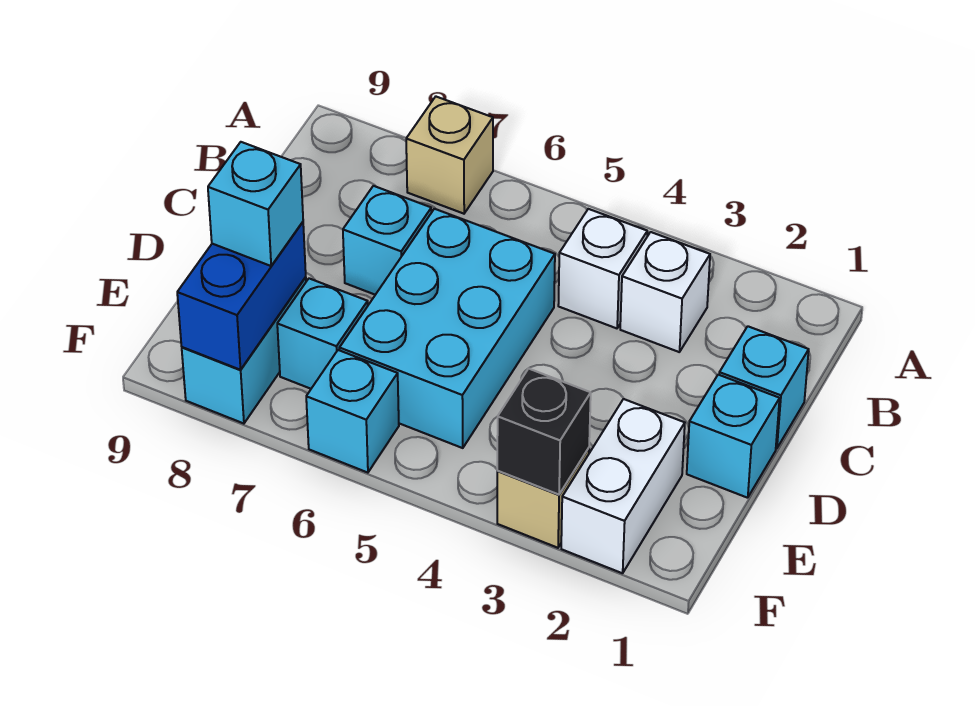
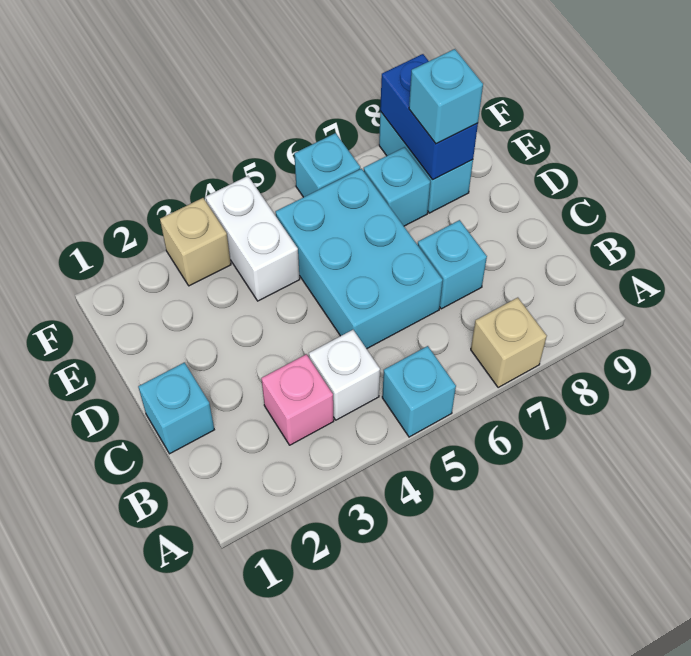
white 1x1 brick [620,232,710,352] -> pink 1x1 brick [261,354,334,445]
cyan 1x1 brick [687,375,780,498] -> cyan 1x1 brick moved to [382,346,456,437]
white 1x2 brick [561,399,685,573] -> white 1x2 brick moved to [206,176,300,301]
black 1x1 brick [497,369,591,495] -> none

